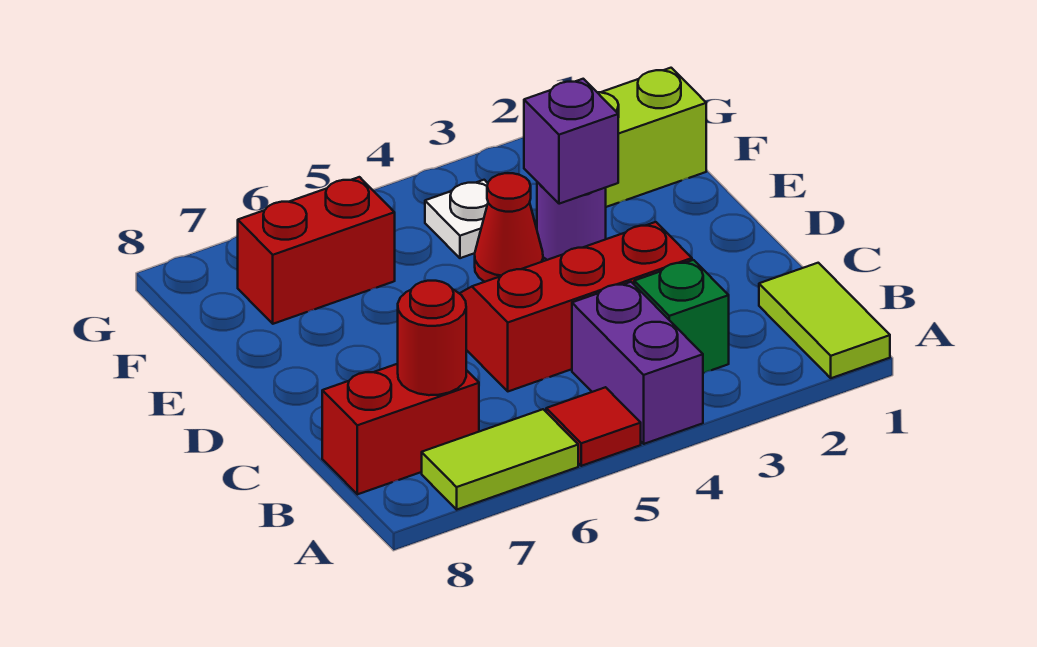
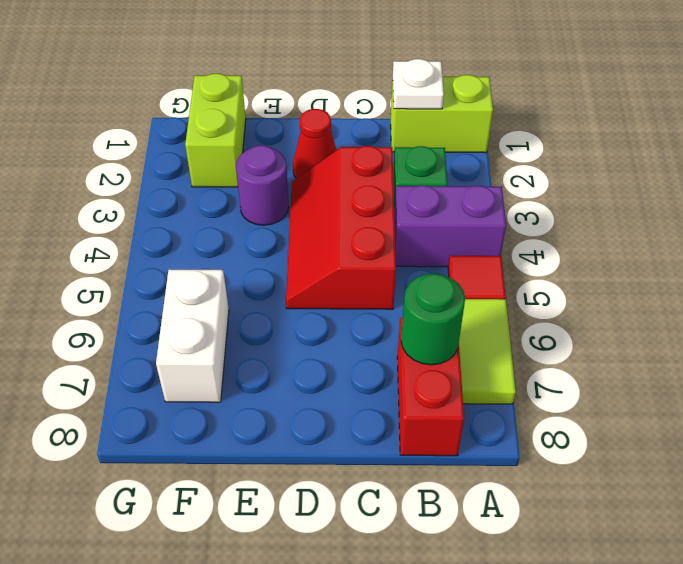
lime 1x2 tile [759,263,890,378] -> lime 1x2 brick [391,75,493,153]
red 1x1 round brick [398,281,466,395] -> green 1x1 round brick [401,274,465,365]
purple 1x1 brick [524,79,618,204] -> none
red 1x1 cone [475,173,543,282] -> red 1x1 cone moved to [293,109,336,178]
white 1x1 plate [425,180,488,258] -> white 1x1 plate moved to [393,59,444,109]
red 1x2 brick [238,177,395,324] -> white 1x2 brick [156,270,229,402]

